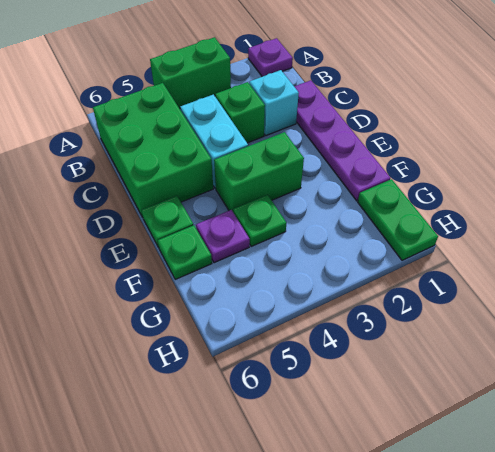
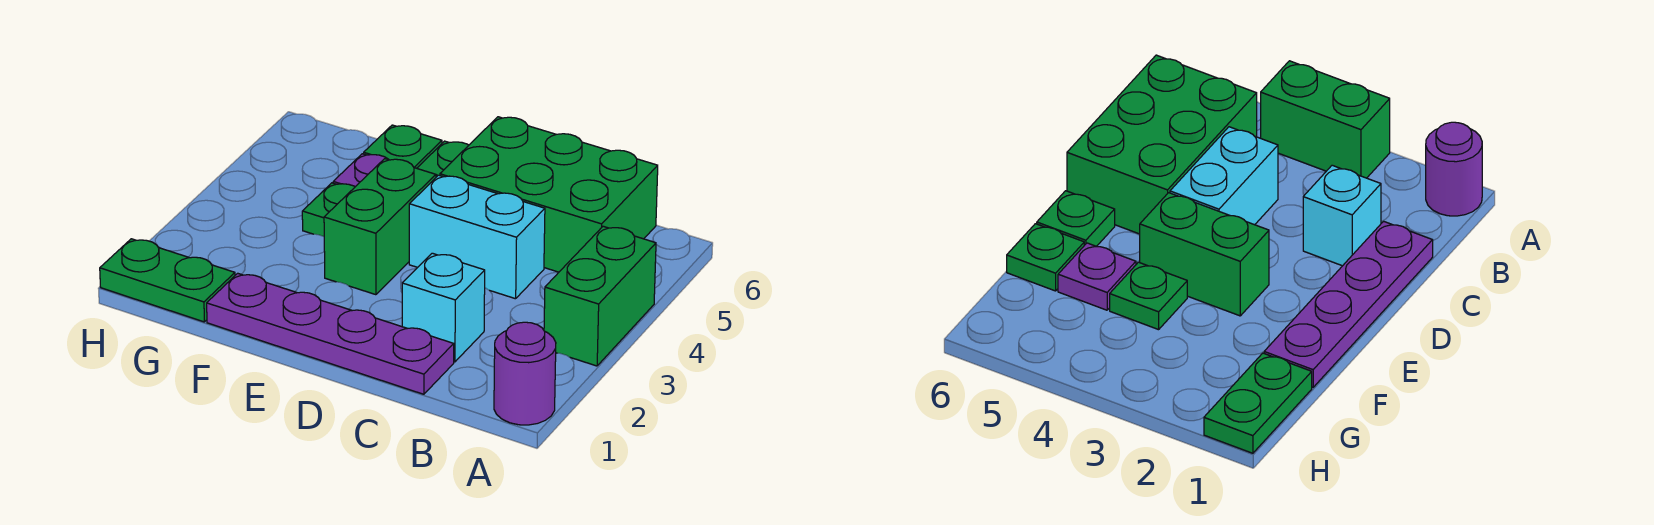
purple 1x1 plate [248,38,293,77] -> purple 1x1 round brick [494,322,556,425]
green 1x1 brick [215,82,265,143] -> none

